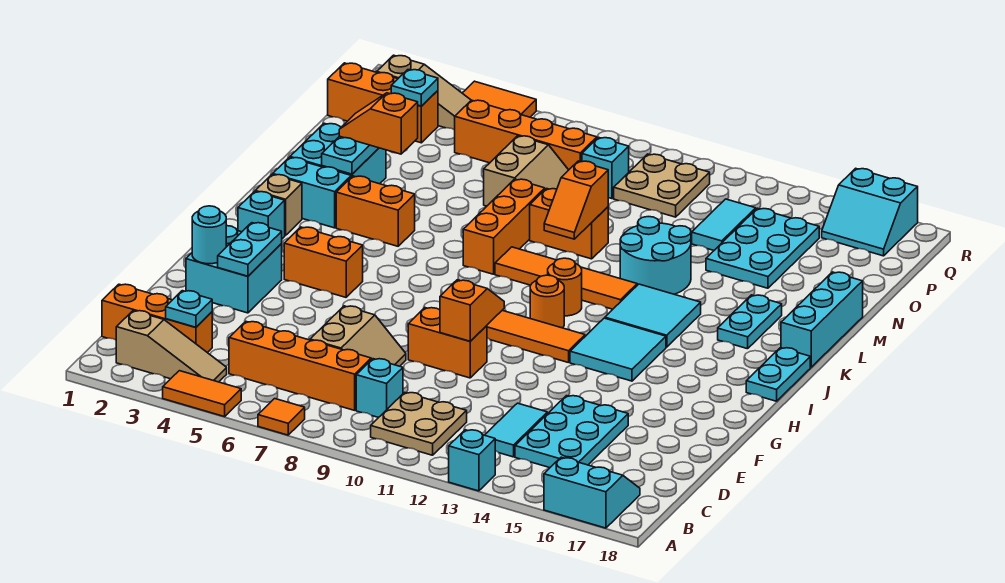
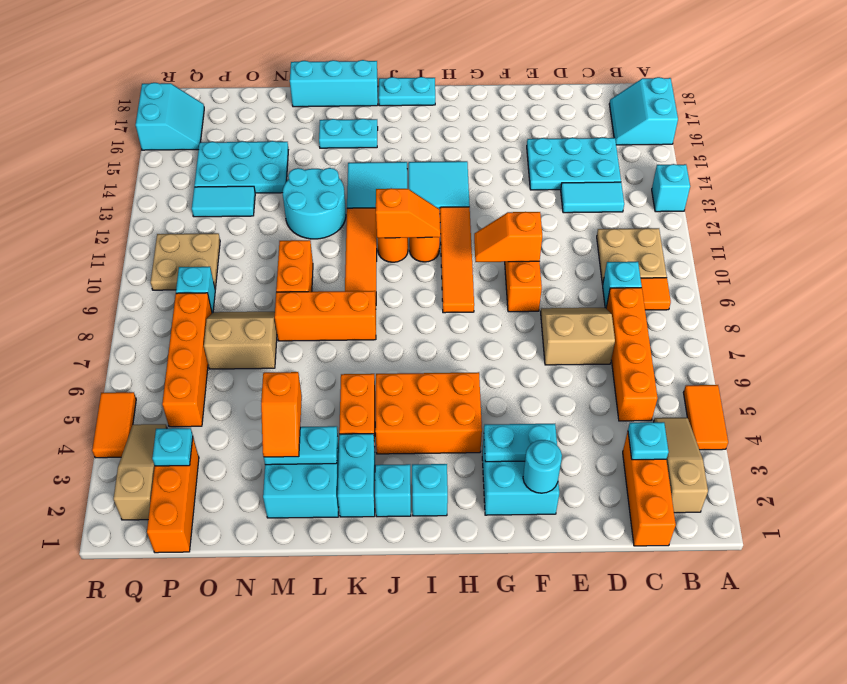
orange 1x1 tile [258,399,305,435] -> orange 1x1 tile moved to [641,278,671,310]
orange 1x2 brick [284,227,363,297] -> orange 2x3 brick [375,372,482,454]
tan 1x1 brick [255,174,302,236] -> cyan 1x1 brick [375,464,411,517]
orange 1x2 slope [544,161,608,239] -> orange 1x2 slope moved to [376,188,440,238]

